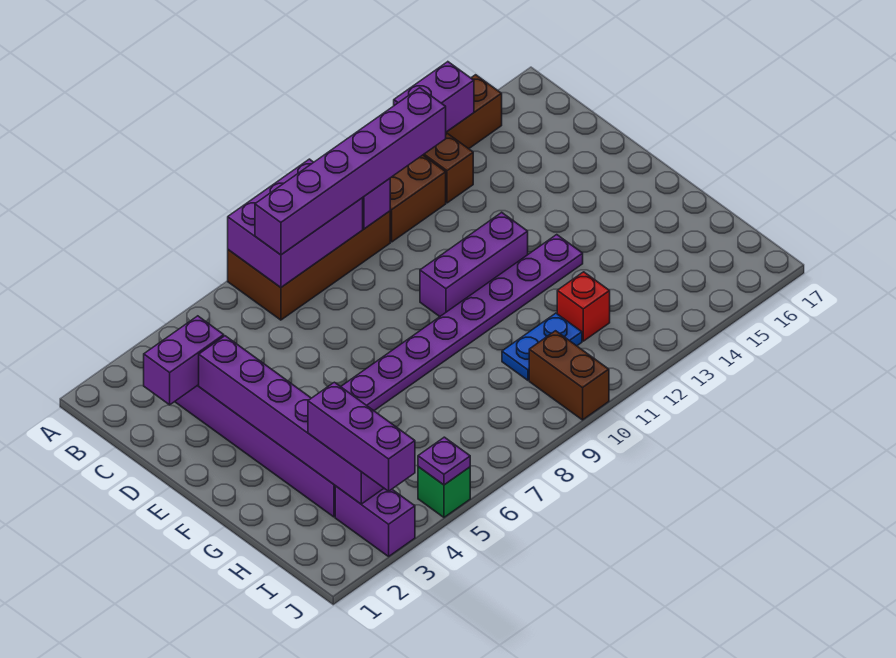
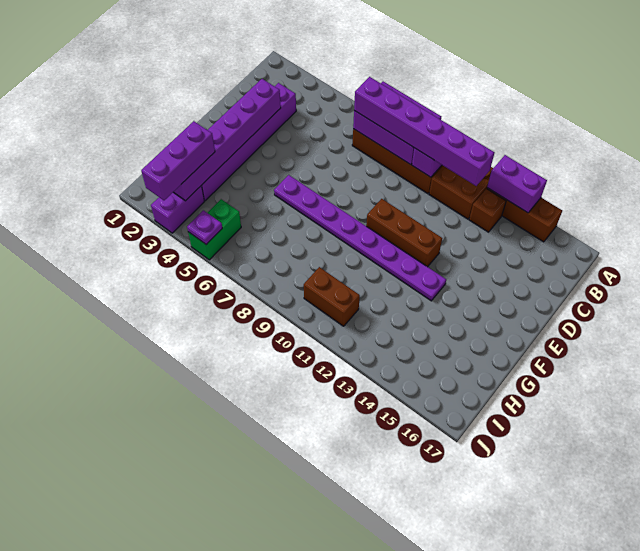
purple 1x2 brick [144,316,224,405] -> none
purple 1x3 brick [420,212,528,316] -> brown 1x3 brick [366,199,442,267]
blue 1x2 plate [502,313,582,380] -> none
red 1x1 brick [557,272,610,341] -> none
brown 1x2 brick [529,331,609,420] -> brown 1x2 brick turned to [304,267,360,326]
green 1x1 brick [418,467,470,517] -> green 1x2 brick [188,199,241,260]

